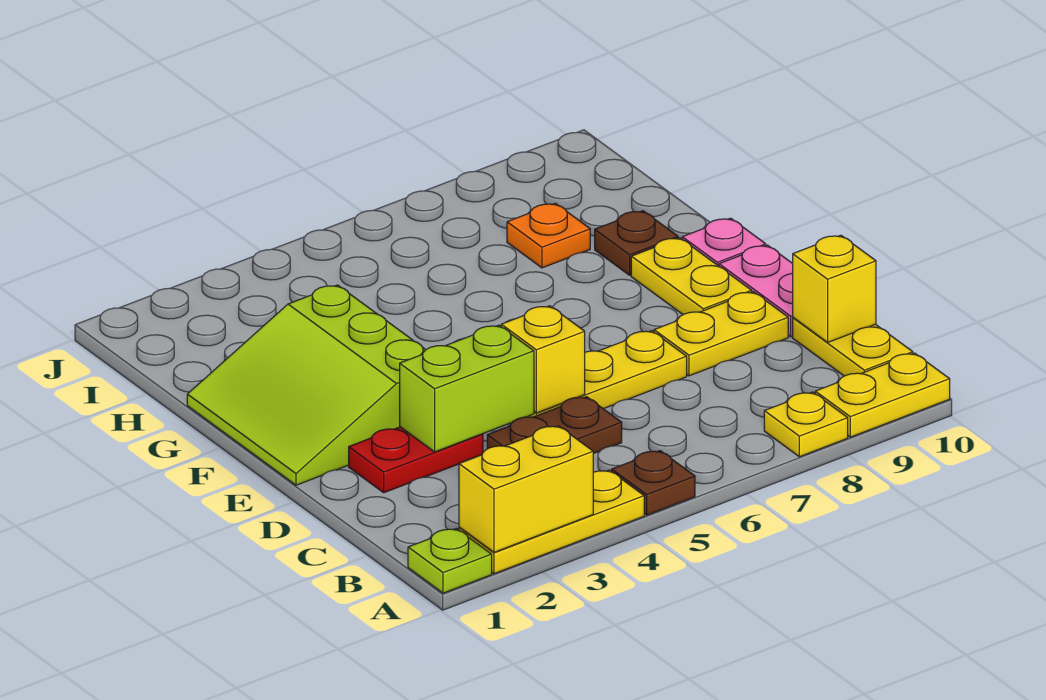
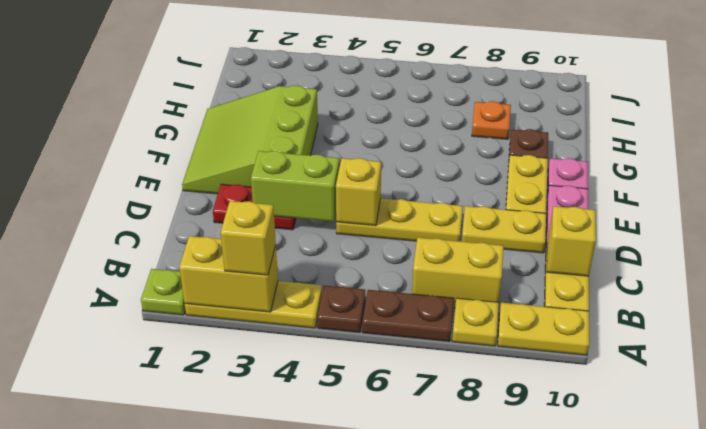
none -> yellow 1x1 brick [221,201,276,275]
none -> yellow 1x2 brick [412,238,504,308]
brown 1x2 plate [487,397,622,454] -> brown 1x2 plate moved to [362,290,454,342]

